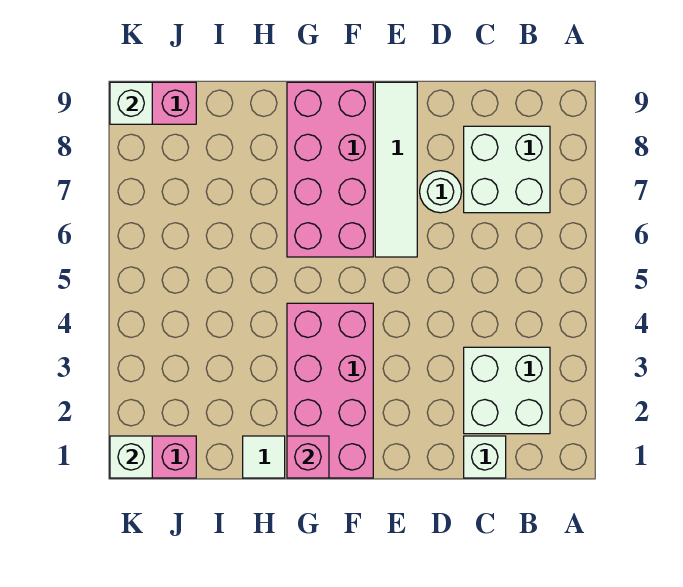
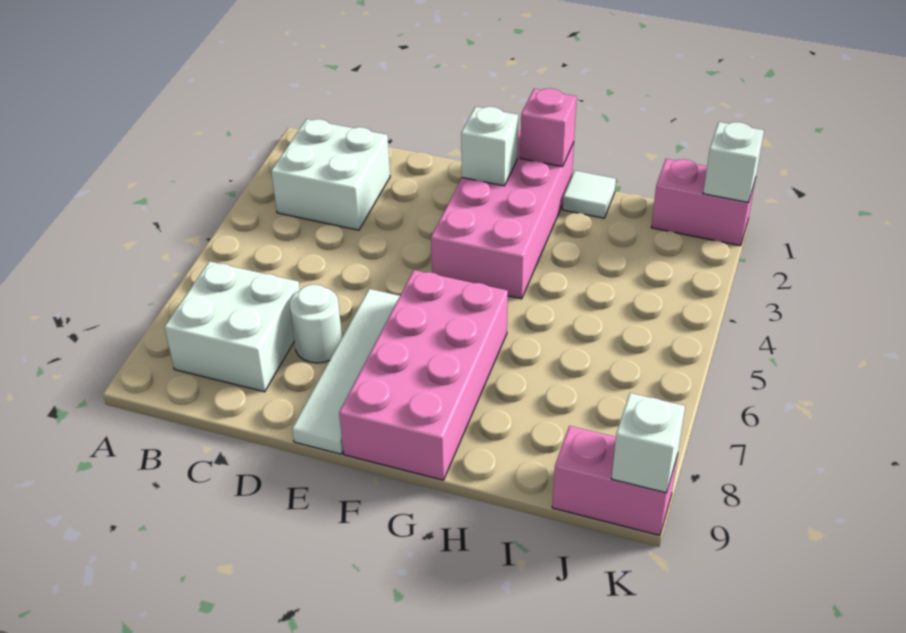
white 1x1 brick [464,436,506,478] -> white 1x1 brick moved to [461,107,518,186]

